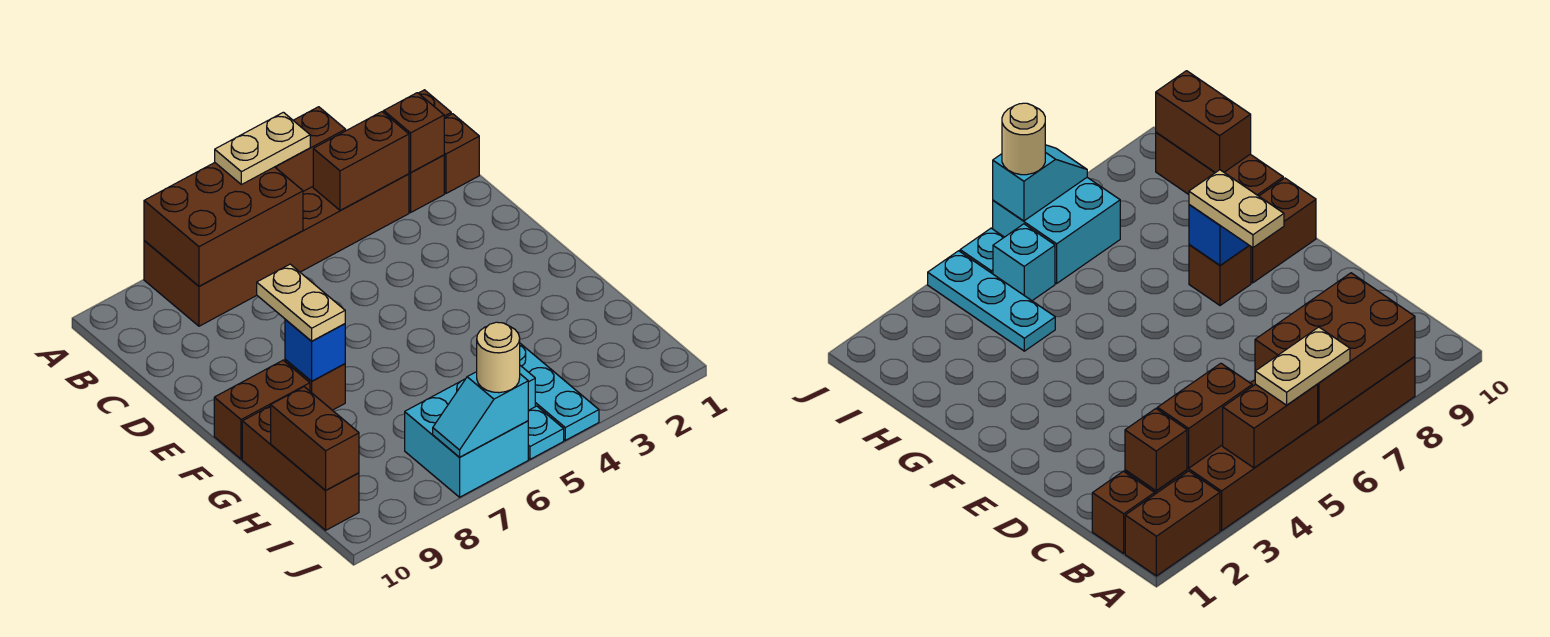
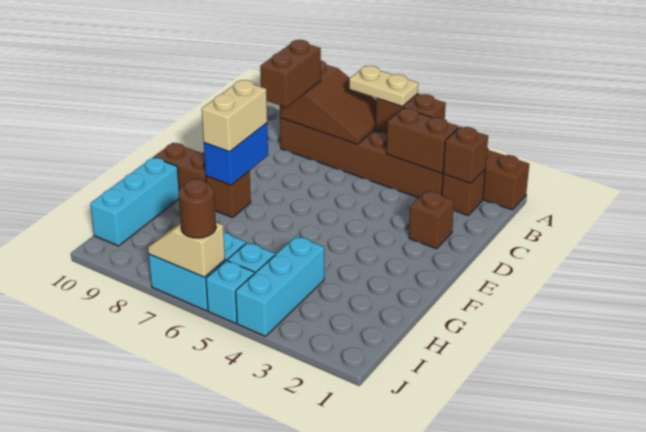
brown 2x3 brick [144,163,303,286] -> brown 2x3 slope [280,61,376,144]
brown 1x1 brick [444,114,479,193] -> brown 1x1 brick moved to [409,191,454,249]
tan 1x2 plate [257,264,345,341] -> tan 1x2 brick [202,80,267,152]
blue 1x1 brick [285,319,345,381] -> blue 1x2 brick [204,123,268,185]
brown 1x3 brick [242,406,359,530] -> cyan 1x3 brick [90,157,179,246]
cyan 1x3 plate [520,344,599,440] -> cyan 1x3 brick [236,236,324,336]
brown 1x2 brick [271,387,359,491] -> brown 1x2 brick moved to [260,40,321,107]
cyan 1x1 plate [528,406,564,459] -> cyan 1x1 brick [206,261,254,323]
cyan 1x2 slope [433,372,528,457] -> tan 1x2 slope [148,222,225,277]
tan 1x1 round brick [477,322,520,393] -> brown 1x1 round brick [179,179,216,238]

